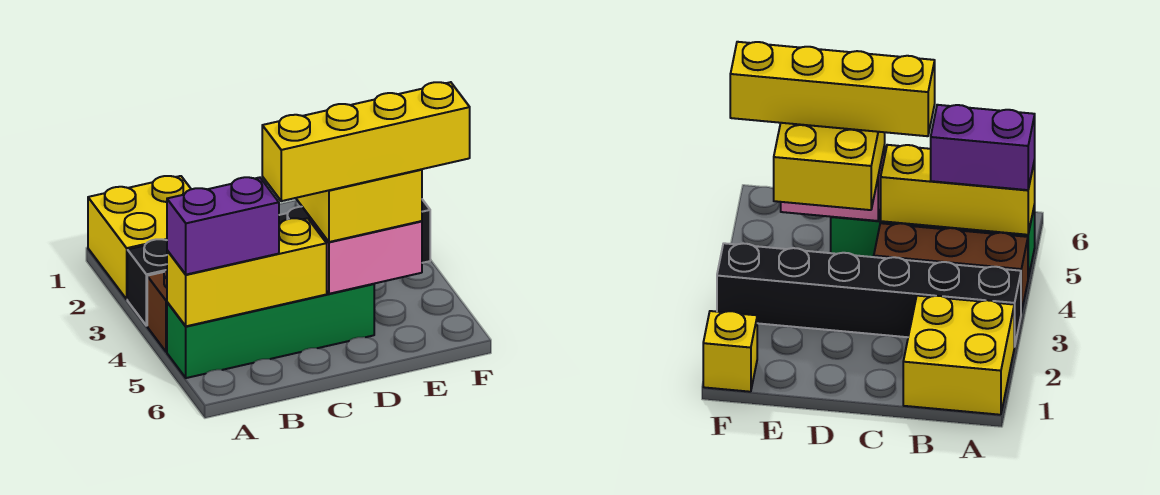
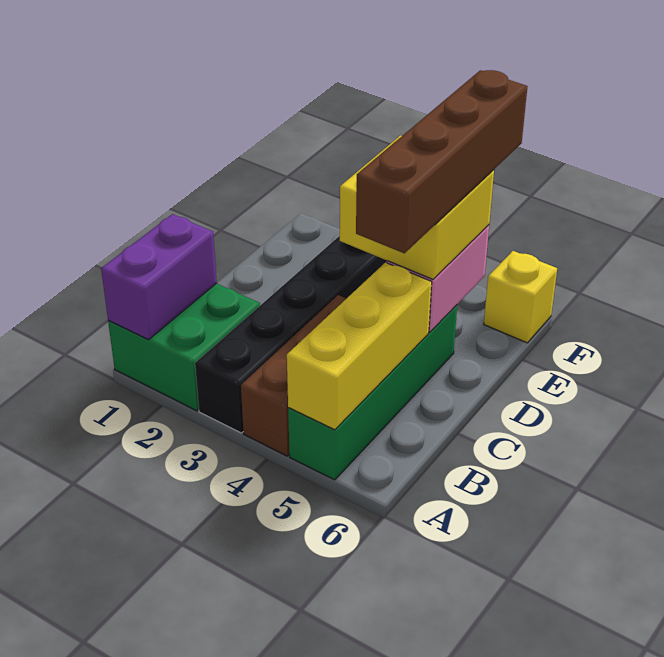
yellow 2x2 brick [88,176,191,299] -> green 2x2 brick [108,283,260,411]
purple 1x2 brick [167,177,279,275] -> purple 1x2 brick moved to [101,214,217,340]
yellow 1x4 brick [262,82,470,201] -> brown 1x4 brick [356,70,528,253]
yellow 1x1 brick [703,311,757,392] -> yellow 1x1 brick moved to [484,251,557,343]

